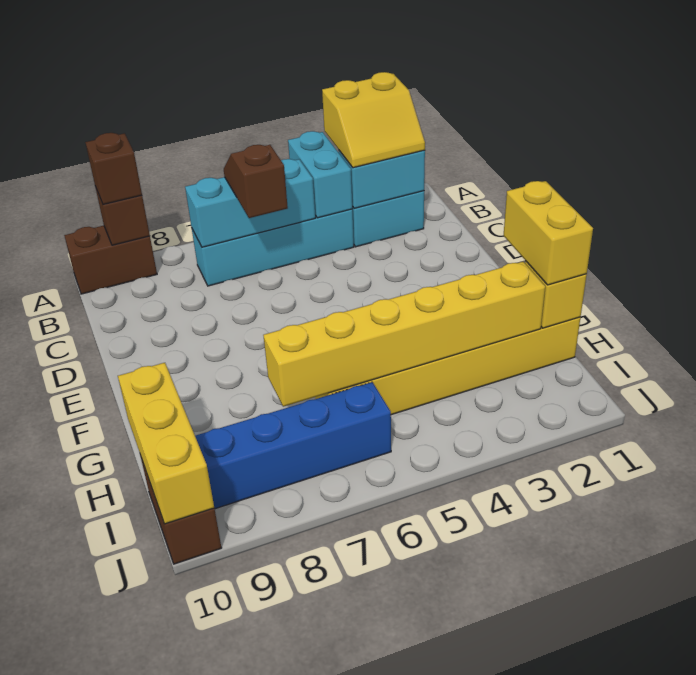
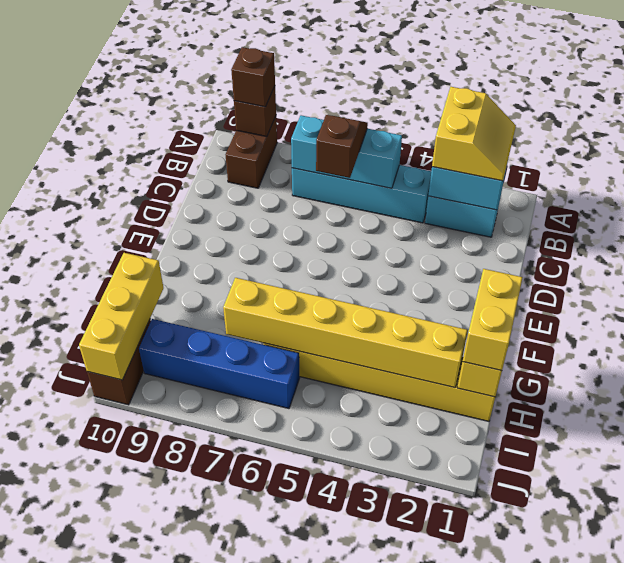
yellow 2x2 slope [322,72,425,168] -> yellow 2x2 slope turned to [432,87,516,181]
cyan 1x2 brick [288,131,352,218] -> none
brown 1x2 brick [64,226,157,294] -> brown 1x2 brick turned to [226,116,277,188]

